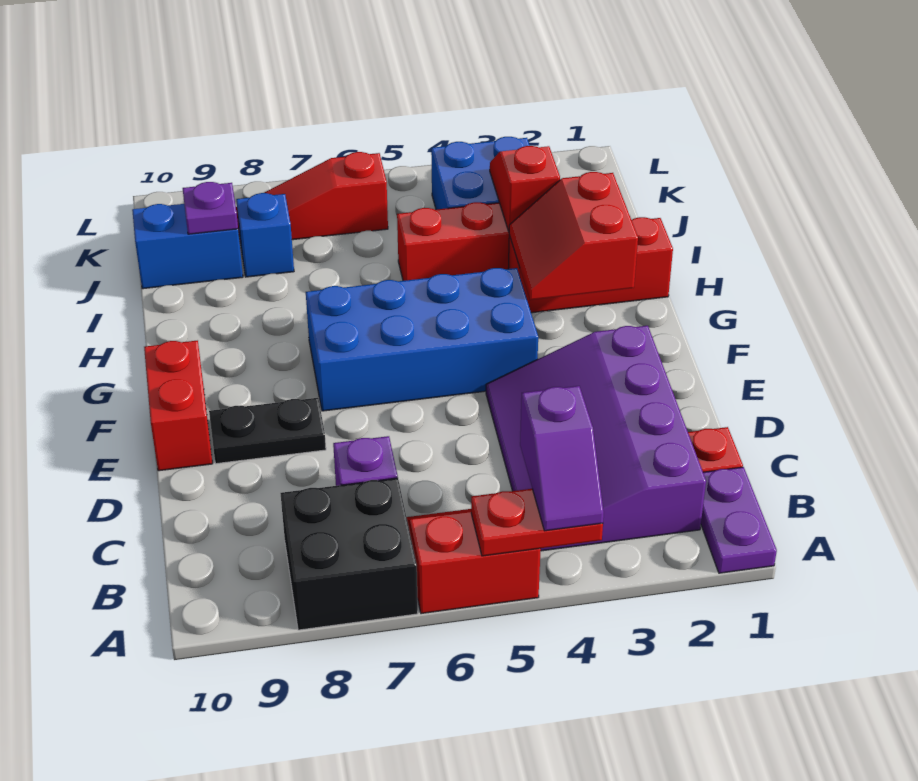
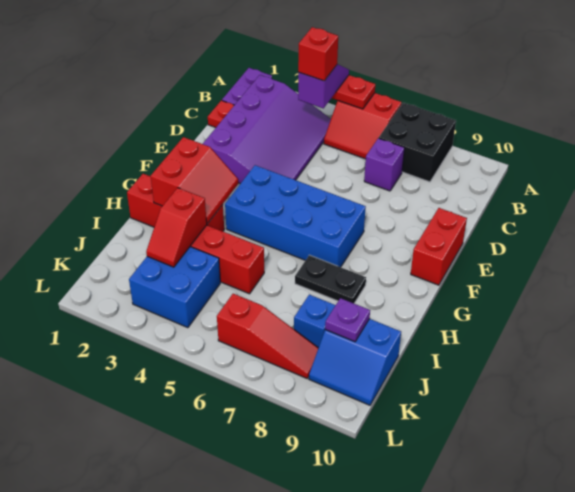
none -> red 1x1 brick [298,27,338,81]
black 1x2 plate [209,398,326,464] -> black 1x2 plate moved to [295,255,366,303]

